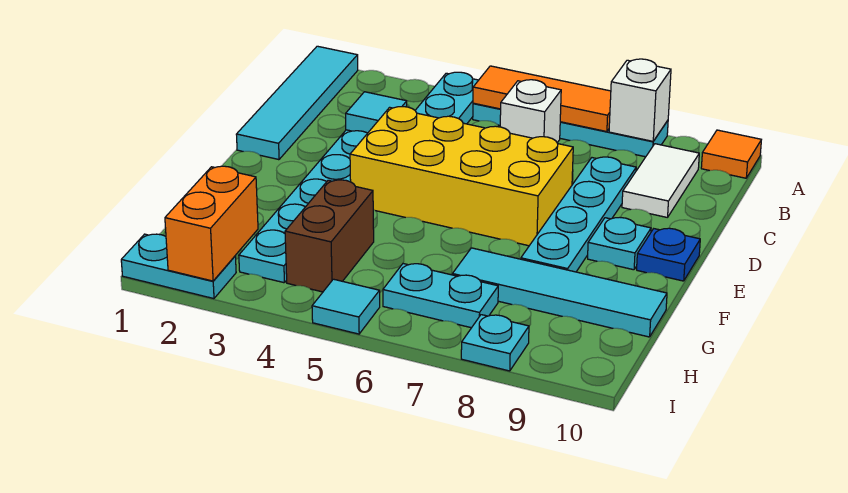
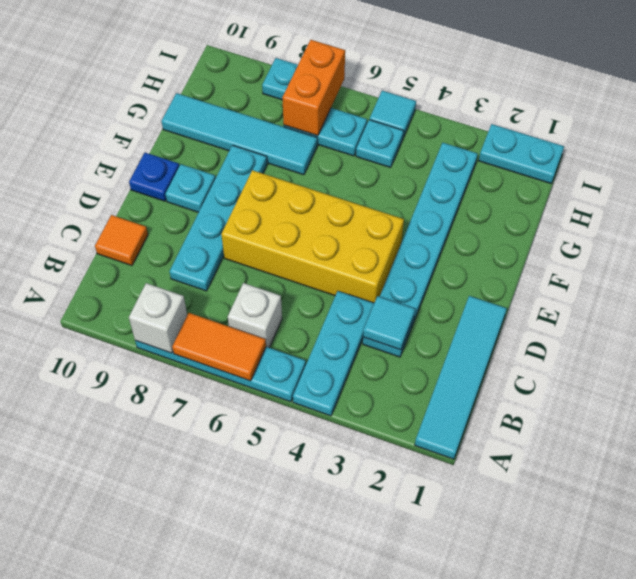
orange 1x3 tile [473,66,611,132] -> orange 1x2 tile [172,313,266,381]
orange 1x1 tile [701,130,761,178] -> orange 1x1 tile moved to [95,215,148,265]
white 1x2 tile [622,144,699,218] -> none
brown 1x2 brick [285,180,374,292] -> none
orange 1x2 brick [165,166,258,281] -> orange 1x2 brick moved to [282,40,345,136]
none -> cyan 1x1 plate [356,120,404,167]

